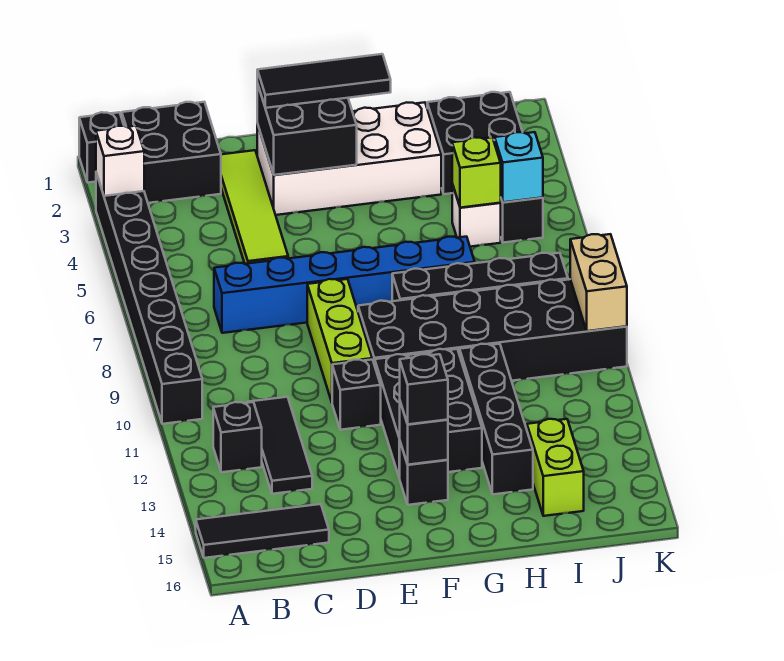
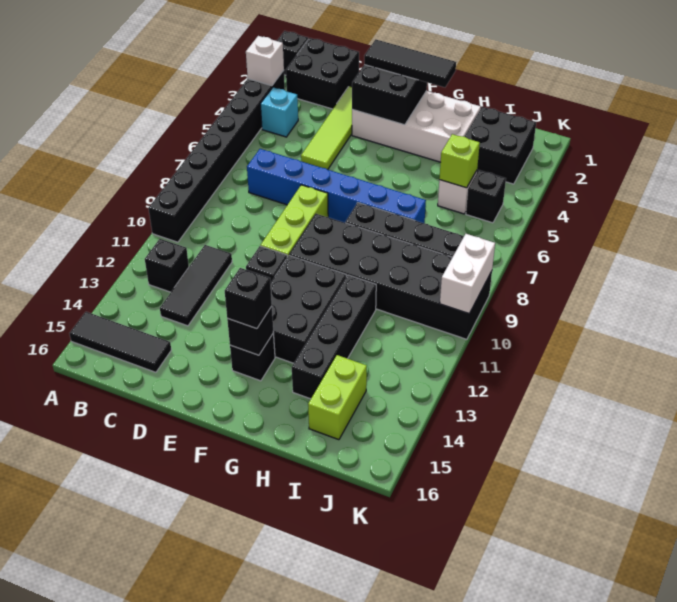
cyan 1x1 brick [495,132,543,202] -> cyan 1x1 brick moved to [260,87,298,137]
tan 1x2 brick [570,234,627,331] -> white 1x2 brick [440,234,495,313]

